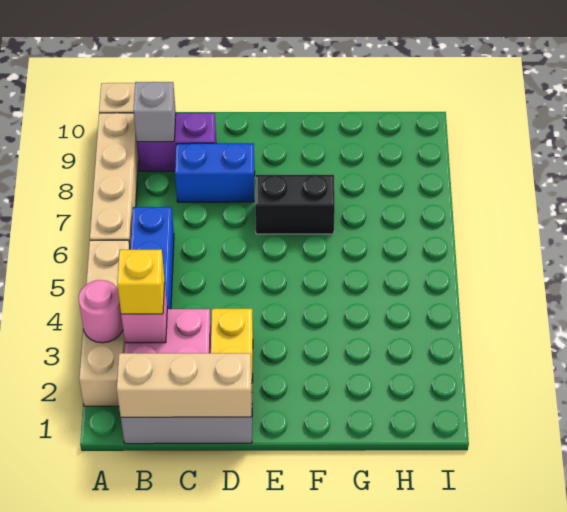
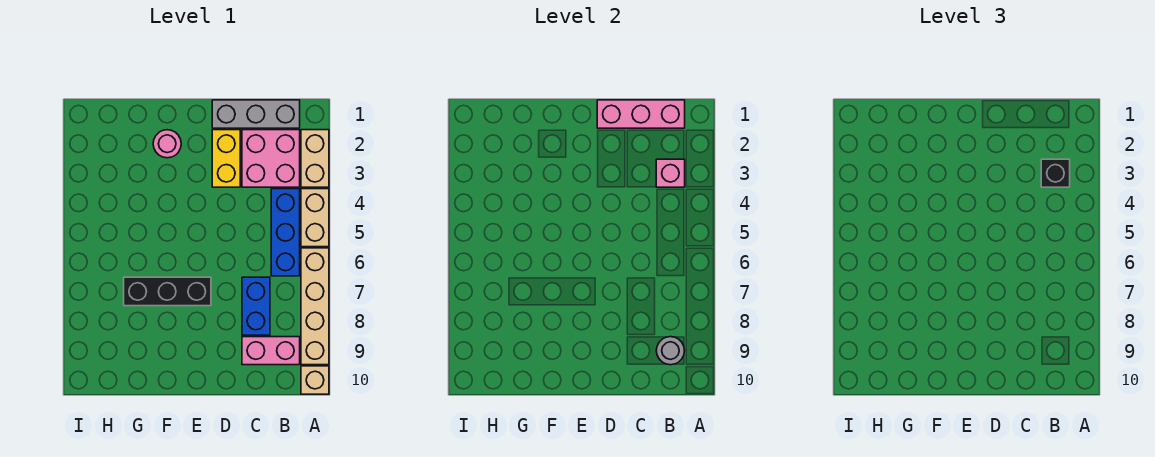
pink 1x1 round brick [79,280,123,343] -> pink 1x1 round brick moved to [153,130,181,158]
tan 1x3 brick [117,353,252,417] -> pink 1x3 brick [597,100,685,128]
yellow 1x1 brick [117,250,165,314] -> black 1x1 brick [1041,159,1070,187]
purple 1x2 brick [137,113,216,171] -> pink 1x2 brick [242,337,300,365]
grey 1x1 brick [133,82,176,142] -> grey 1x1 round brick [656,337,685,365]
blue 1x2 brick [175,143,255,202] -> blue 1x2 brick turned to [242,277,270,335]
black 1x2 brick [255,175,335,234] -> black 1x3 brick [124,277,211,306]

